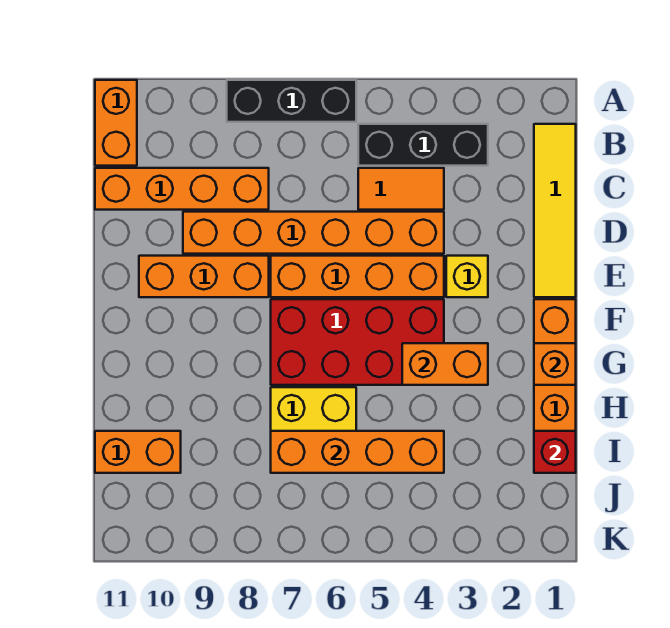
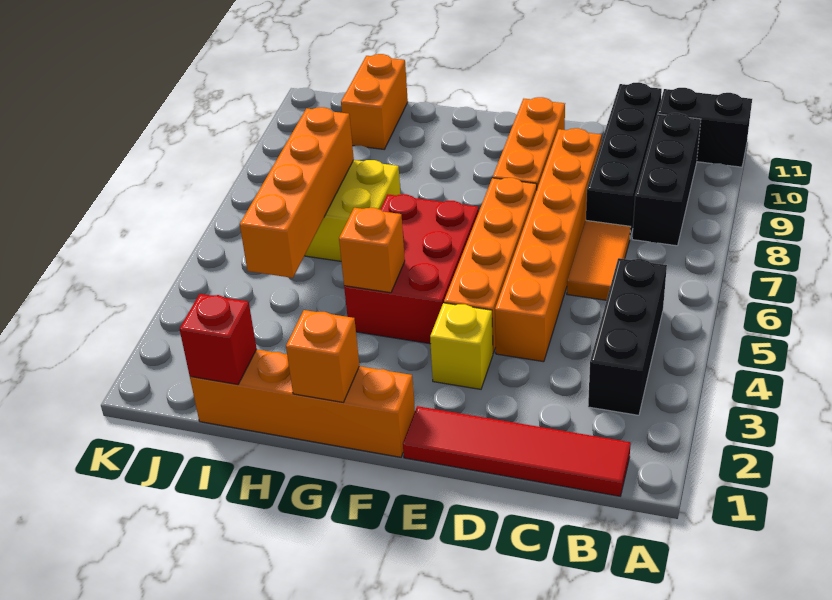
black 1x3 brick [227,80,356,122] -> black 1x3 brick moved to [632,113,701,246]
orange 1x2 brick [95,80,137,166] -> black 1x2 brick [657,88,752,167]
yellow 1x4 tile [534,124,576,297] -> red 1x4 tile [403,406,631,496]
orange 1x2 tile [358,168,444,210] -> orange 1x2 tile moved to [567,220,630,300]
orange 1x4 brick [95,168,269,210] -> black 1x4 brick [586,83,662,238]
red 2x4 brick [271,299,444,385] -> red 2x3 brick [344,194,479,344]
orange 1x2 brick [402,343,488,385] -> orange 1x1 brick [339,208,405,293]

